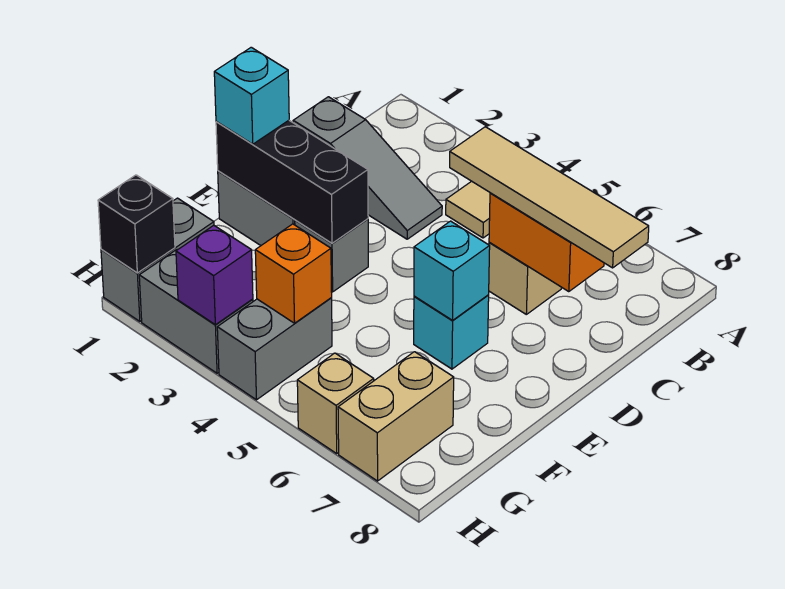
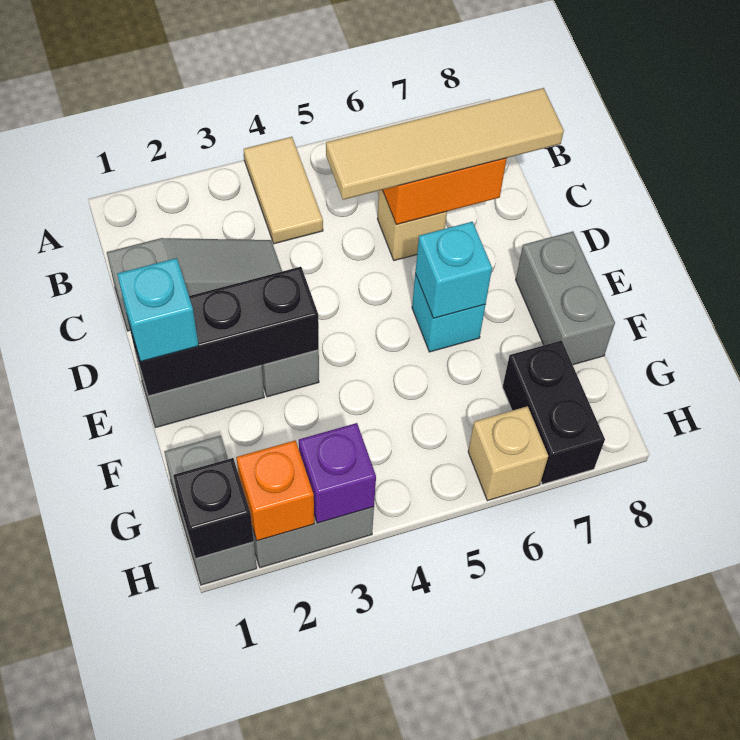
grey 1x2 brick [217,298,332,400] -> grey 1x2 brick moved to [516,231,615,365]
orange 1x1 brick [255,224,332,323] -> orange 1x1 brick moved to [236,440,314,541]
tan 1x2 brick [338,352,454,481] -> black 1x2 brick [503,340,605,484]

